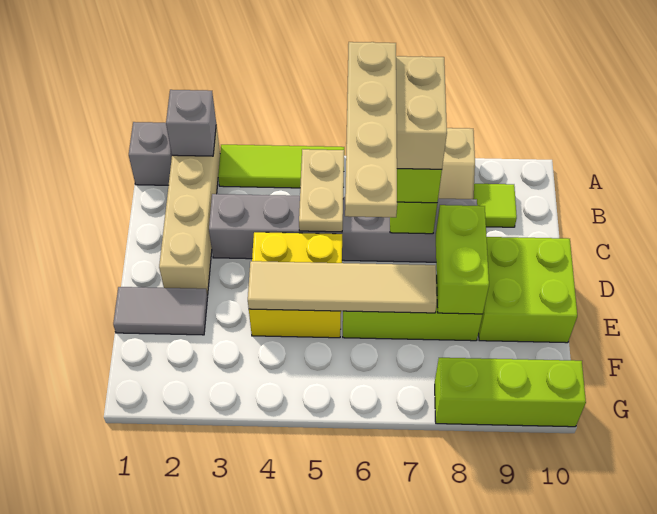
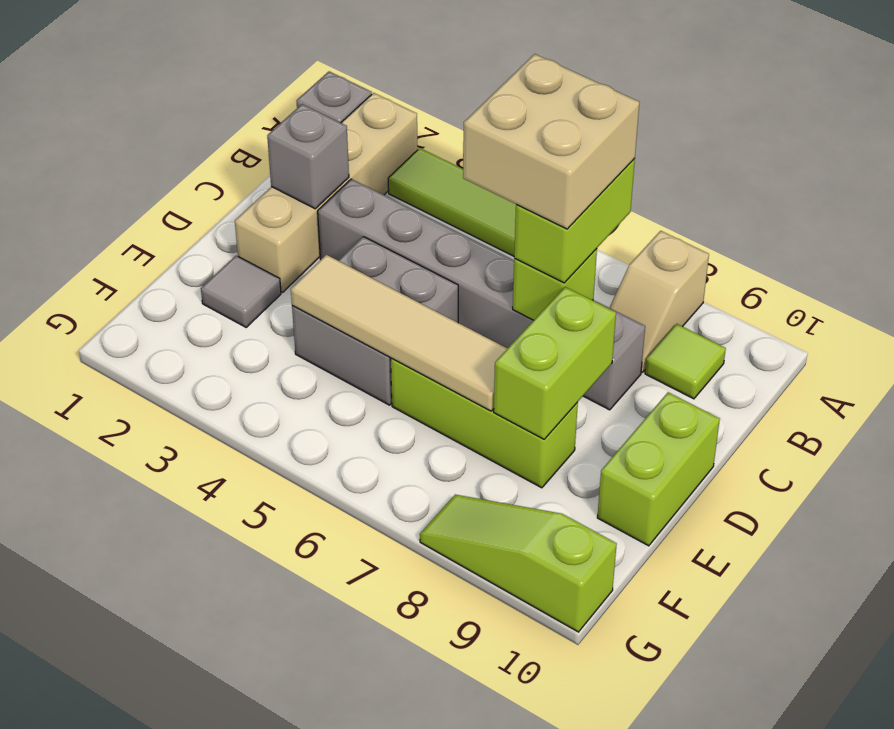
grey 1x1 brick [166,90,216,156] -> grey 1x1 brick moved to [267,104,349,209]
tan 1x2 plate [299,149,344,232] -> none
tan 1x4 plate [345,42,397,217] -> none
yellow 2x2 brick [249,232,342,338] -> grey 2x2 brick [292,237,458,405]
lime 2x2 brick [479,237,577,343] -> lime 1x2 brick [597,392,720,546]
grey 1x2 tile [113,287,208,335] -> grey 1x1 tile [201,256,281,327]
lime 1x3 brick [435,358,586,427] -> lime 1x3 slope [420,495,617,632]

